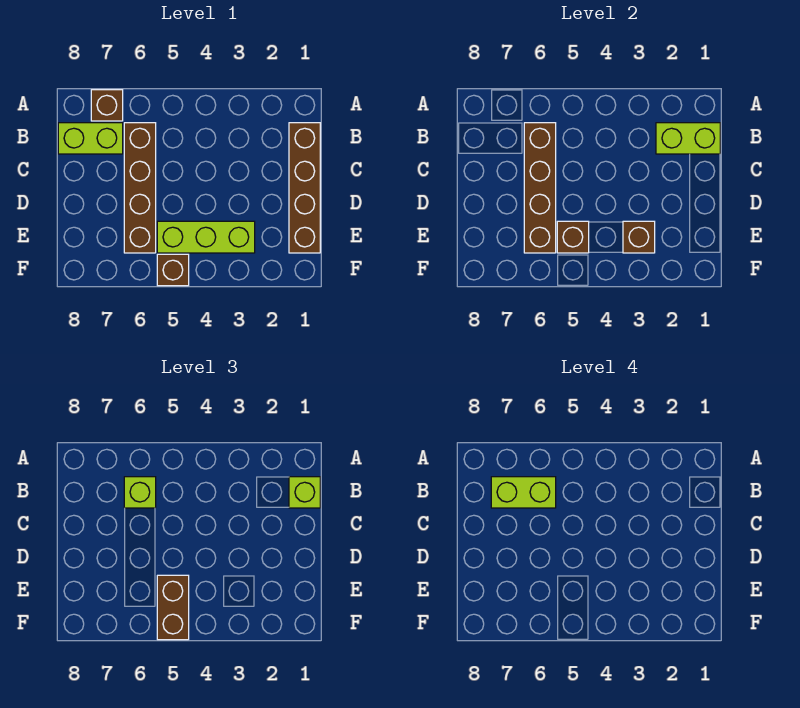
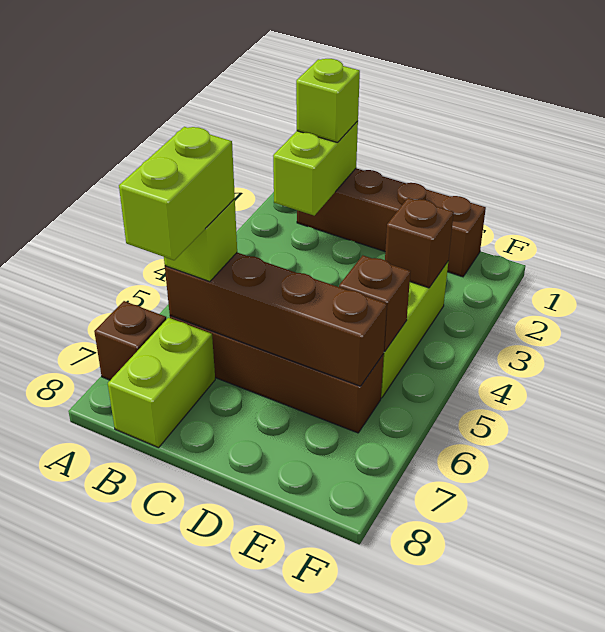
brown 1x2 brick [157,575,189,640] -> none
brown 1x1 brick [157,254,189,286] -> none

